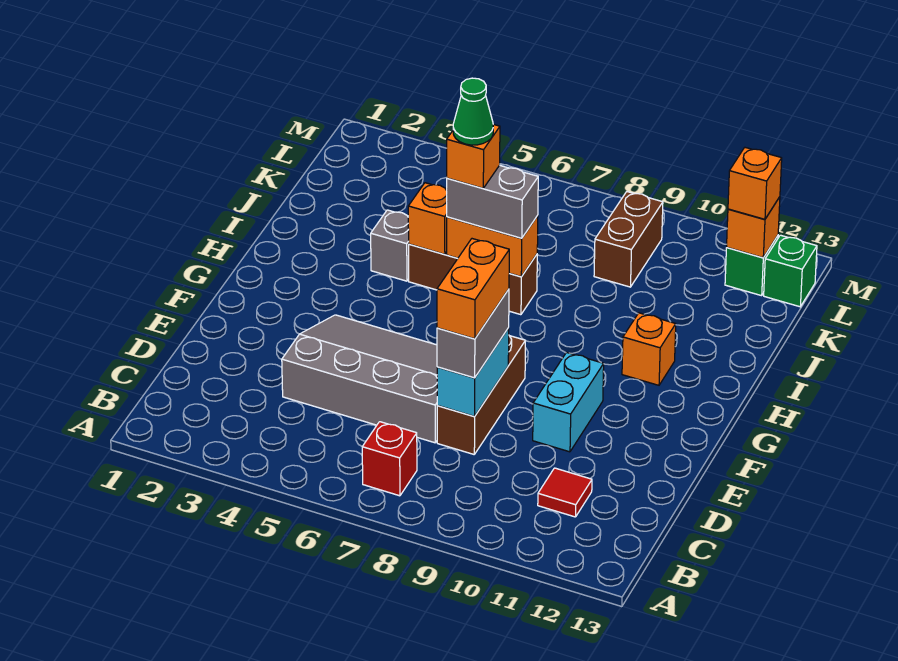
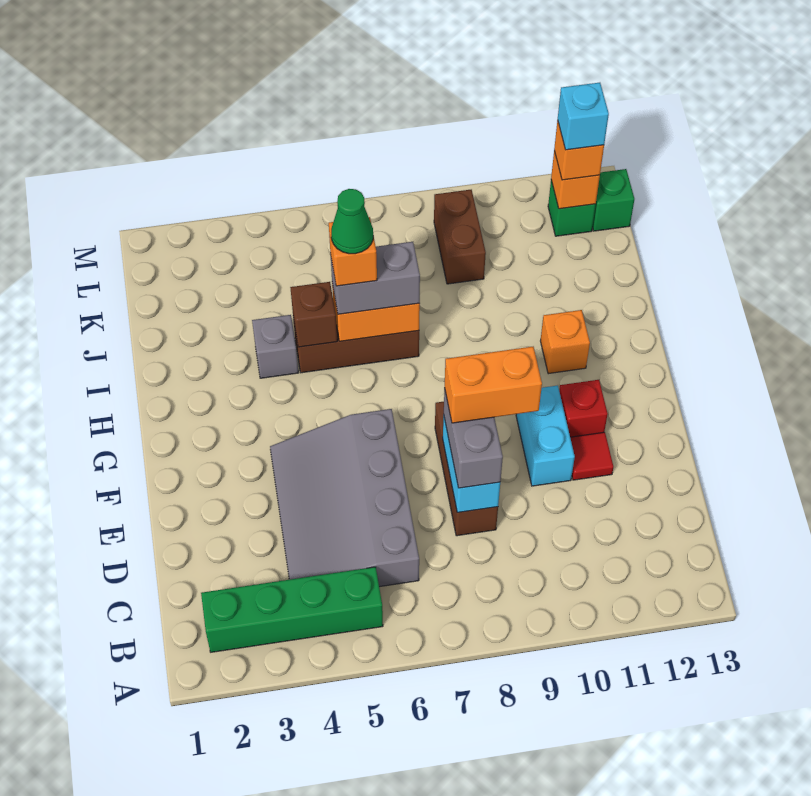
none -> green 1x4 brick [201,567,383,652]
red 1x1 brick [362,422,417,496] -> red 1x1 brick moved to [559,380,608,437]
red 1x1 tile [538,468,592,517] -> red 1x1 tile moved to [570,432,614,480]
grey 3x4 slope [282,315,437,443] -> grey 3x4 slope turned to [270,409,419,587]
orange 1x2 brick [437,239,510,339] -> orange 1x2 brick turned to [445,347,542,423]
orange 1x1 brick [408,183,447,254] -> brown 1x1 brick [290,282,337,347]
none -> cyan 1x1 brick [558,83,609,150]

